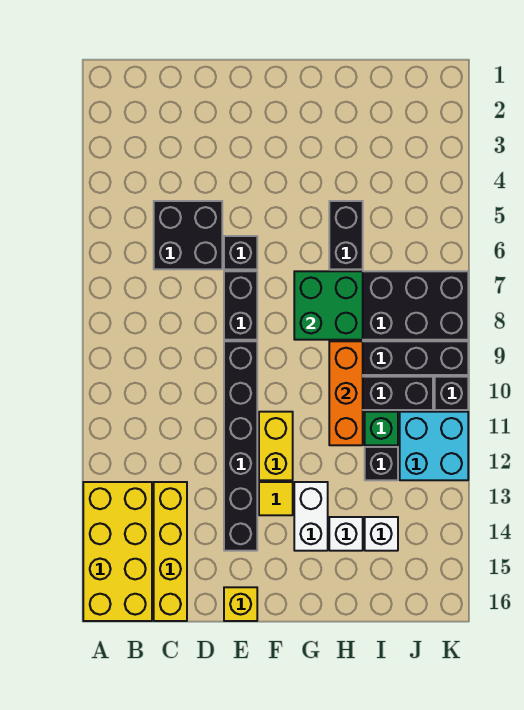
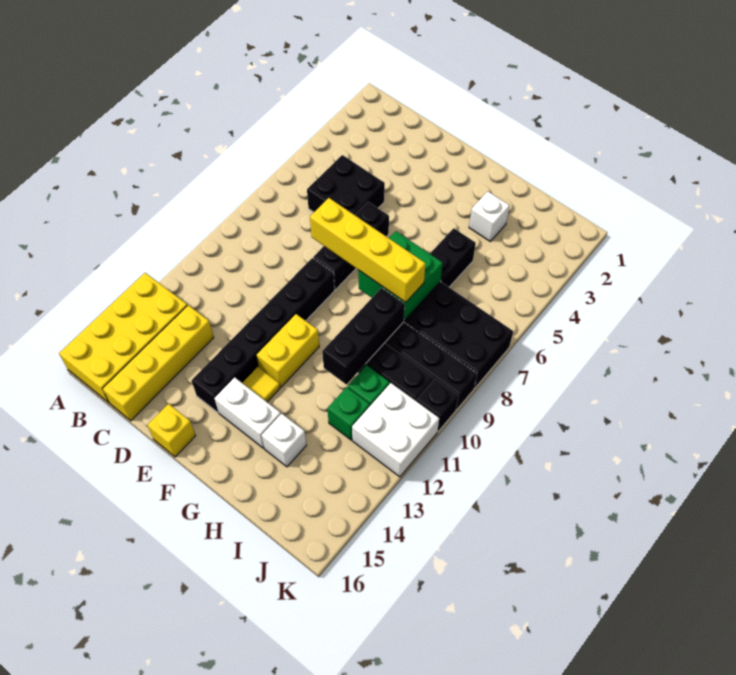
none -> yellow 1x4 brick [310,198,426,302]
white 1x2 brick [294,482,328,551] -> white 1x2 brick turned to [214,377,281,448]
orange 1x3 brick [329,341,363,445] -> black 1x3 brick [322,288,405,384]
black 1x1 brick [365,447,398,480] -> green 1x1 brick [327,387,370,440]
white 1x1 brick [365,517,398,551] -> white 1x1 brick moved to [469,192,510,241]
cyan 2x2 brick [400,412,468,480] -> white 2x2 brick [352,383,439,477]

